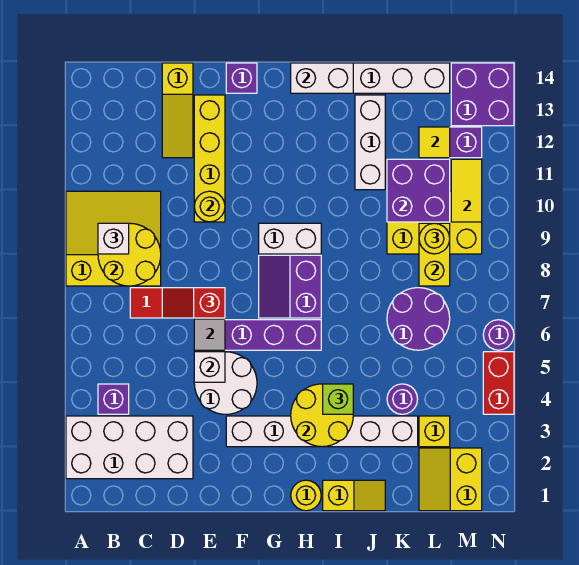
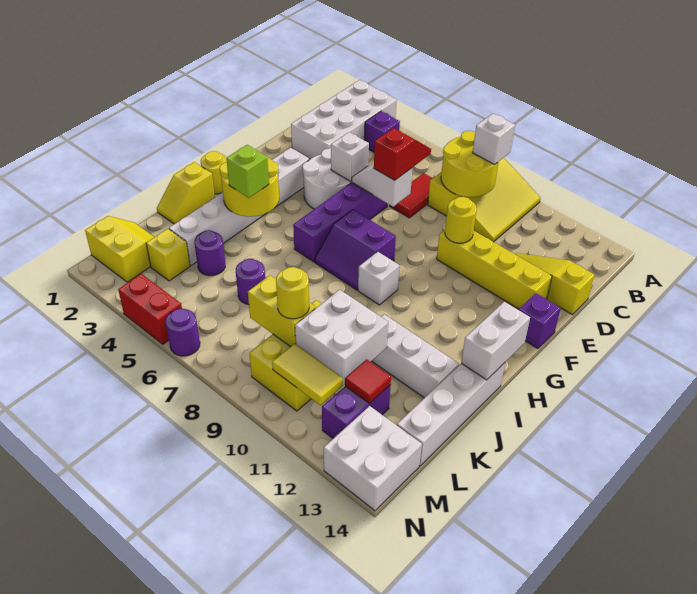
purple 2x2 slope [259,255,321,318] -> purple 2x2 slope turned to [315,210,396,290]
white 1x2 brick [259,223,321,254] -> white 1x1 brick [358,252,400,305]
purple 2x2 round brick [387,288,450,350] -> purple 1x1 round brick [236,259,265,304]
purple 2x2 brick [387,159,450,222] -> white 2x2 brick [295,290,388,385]
yellow 1x1 tile [419,127,450,158] -> red 1x1 tile [345,359,391,404]
purple 2x2 brick [451,63,514,126] -> white 2x2 brick [324,406,422,511]

